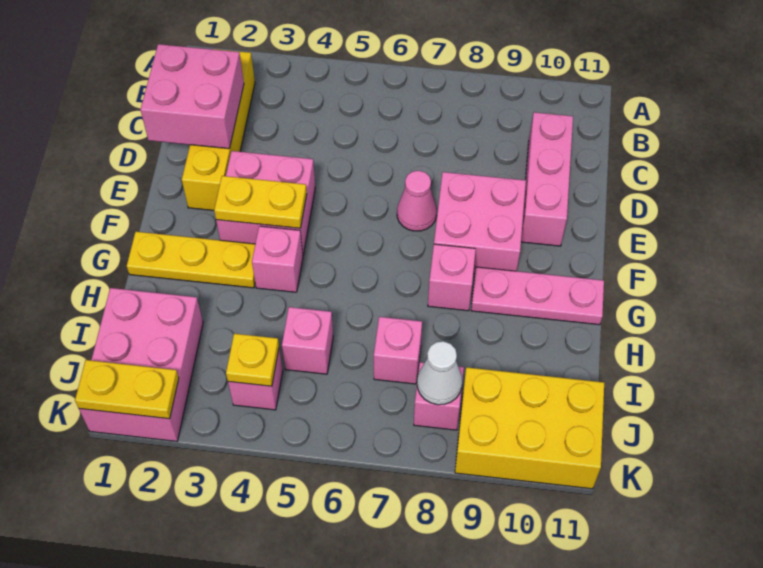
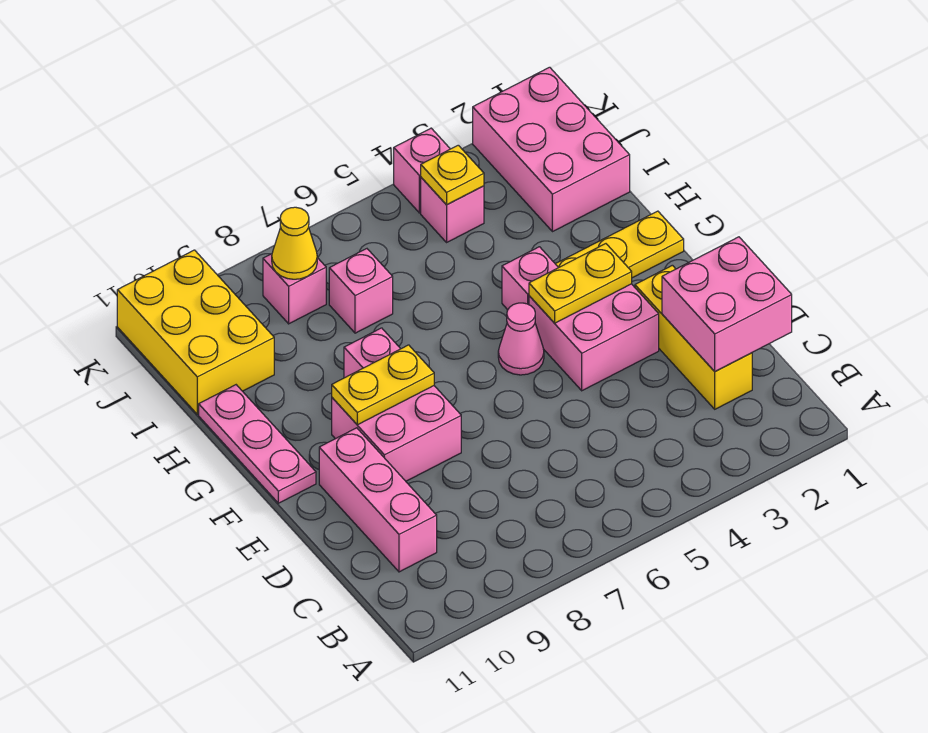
yellow 1x4 brick [182,49,255,210] -> yellow 1x3 brick [635,265,752,409]
pink 1x1 cone [397,171,437,231] -> pink 1x1 cone moved to [498,303,544,375]
pink 1x3 plate [471,267,604,325] -> pink 1x3 plate turned to [199,385,316,503]
pink 1x1 brick [282,307,333,374] -> pink 1x1 brick moved to [394,128,450,213]
white 1x1 cone [417,341,462,405] -> yellow 1x1 cone [272,207,317,279]
yellow 2x3 brick [455,367,604,489] -> yellow 2x3 brick turned to [117,250,274,414]
yellow 1x2 plate [75,360,179,419] -> yellow 1x2 plate moved to [332,345,434,425]

